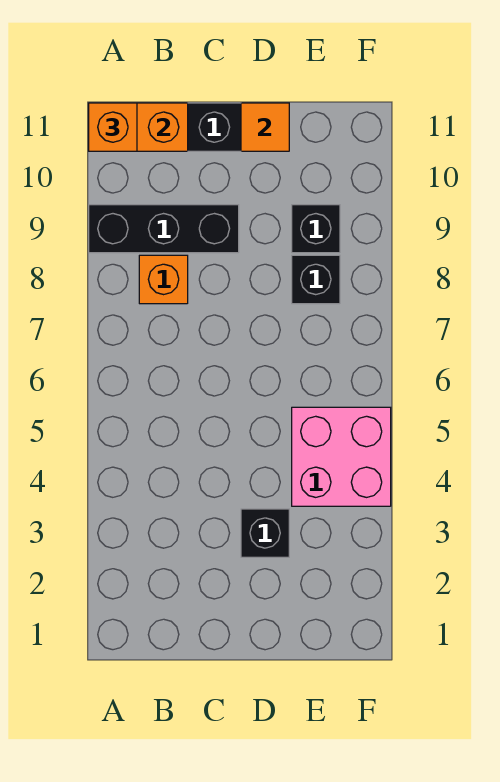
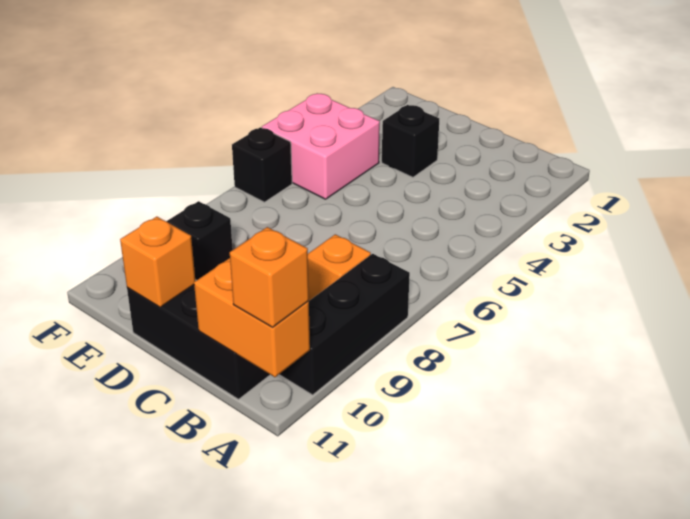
black 1x3 brick [89,205,239,253] -> black 1x3 brick turned to [279,254,410,395]
orange 1x1 tile [241,103,289,151] -> orange 1x1 brick [120,217,195,307]
black 1x1 brick [292,255,340,304] -> black 1x1 brick moved to [232,127,292,202]

